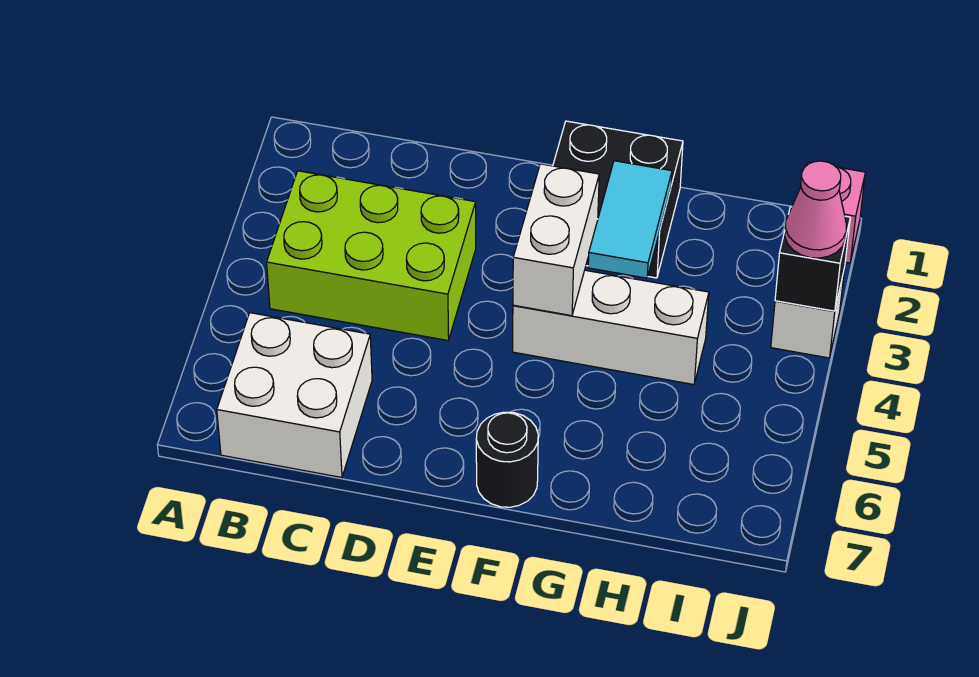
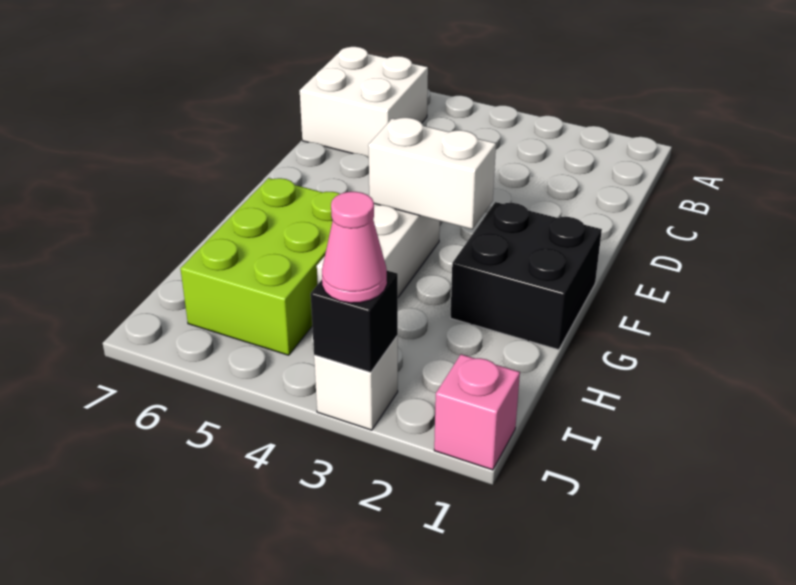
lime 2x3 brick [267,171,476,341] -> lime 2x3 brick moved to [180,178,340,355]
black 1x1 round brick [476,412,538,507] -> none
cyan 1x2 tile [588,161,672,278] -> none

